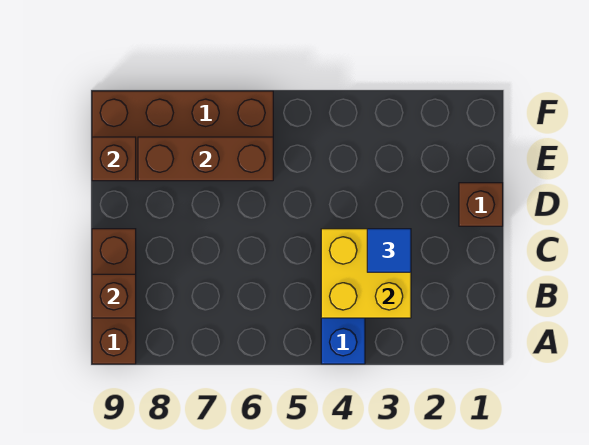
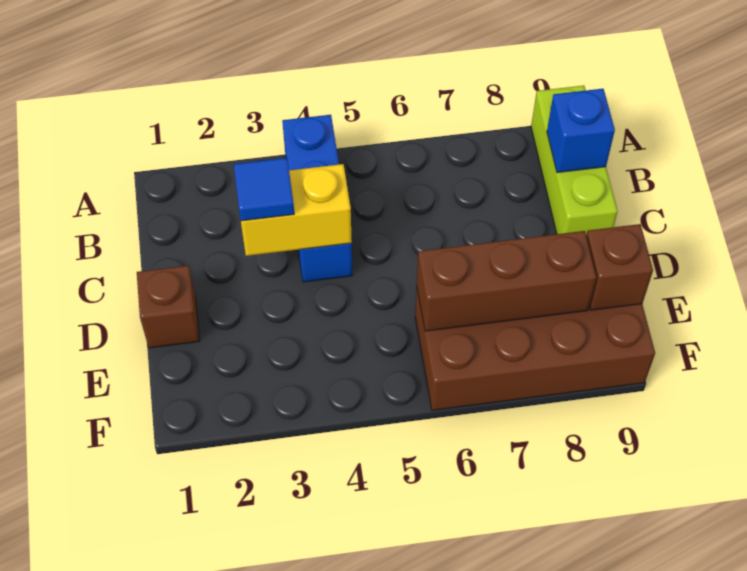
brown 1x3 brick [92,229,136,364] -> lime 1x3 brick [531,85,618,235]
yellow 2x2 brick [321,229,411,318] -> yellow 1x2 brick [241,164,352,256]
brown 1x1 brick [92,274,136,318] -> blue 1x1 brick [547,89,615,173]

